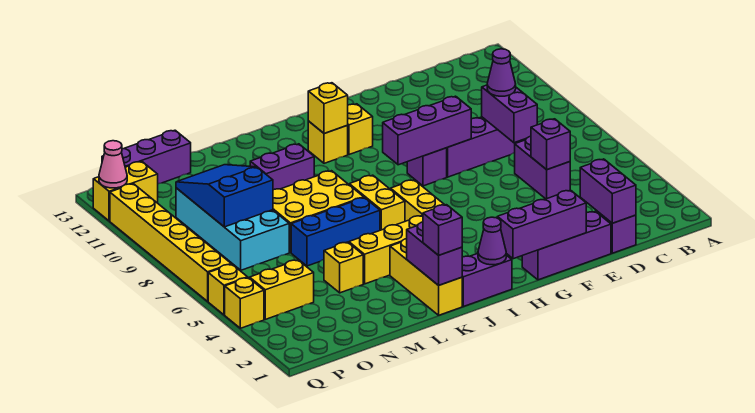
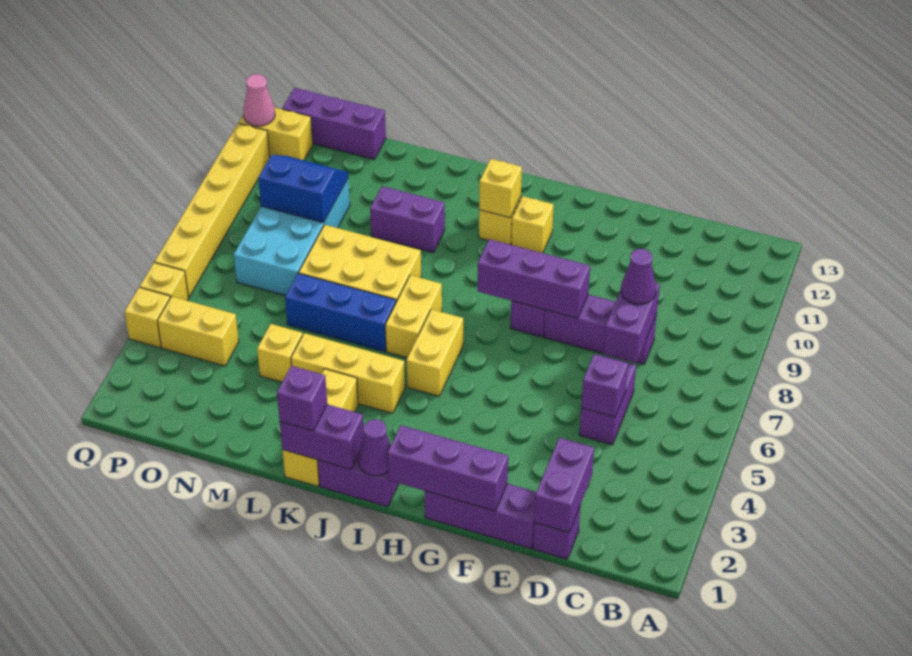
purple 1x2 brick [407,222,462,285] -> purple 1x2 brick turned to [280,404,364,469]
blue 2x3 slope [176,165,273,227] -> blue 2x2 slope [258,155,348,223]

